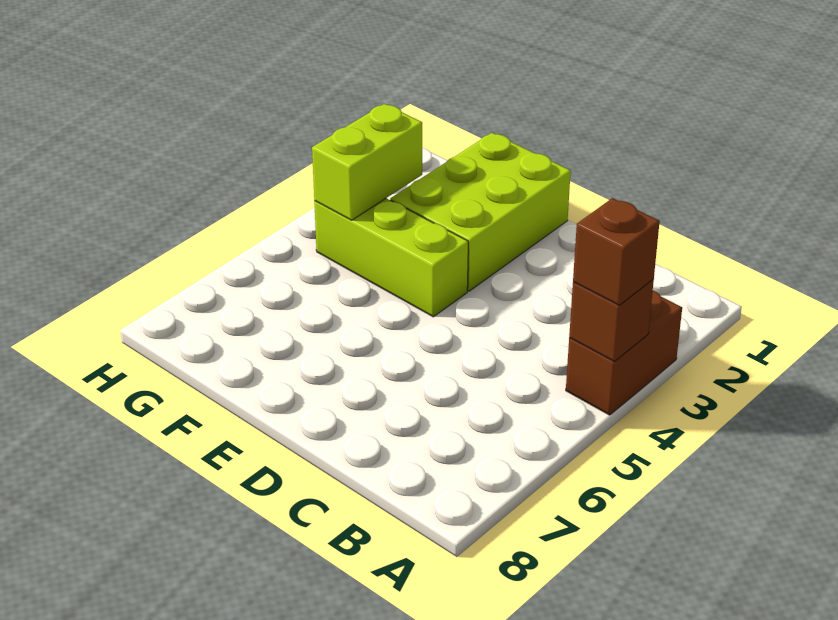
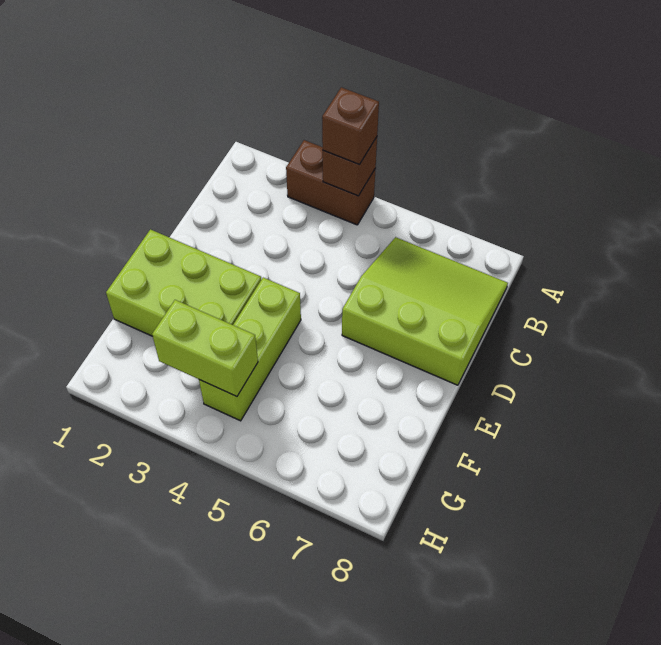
none -> lime 3x3 slope [342,237,508,385]

